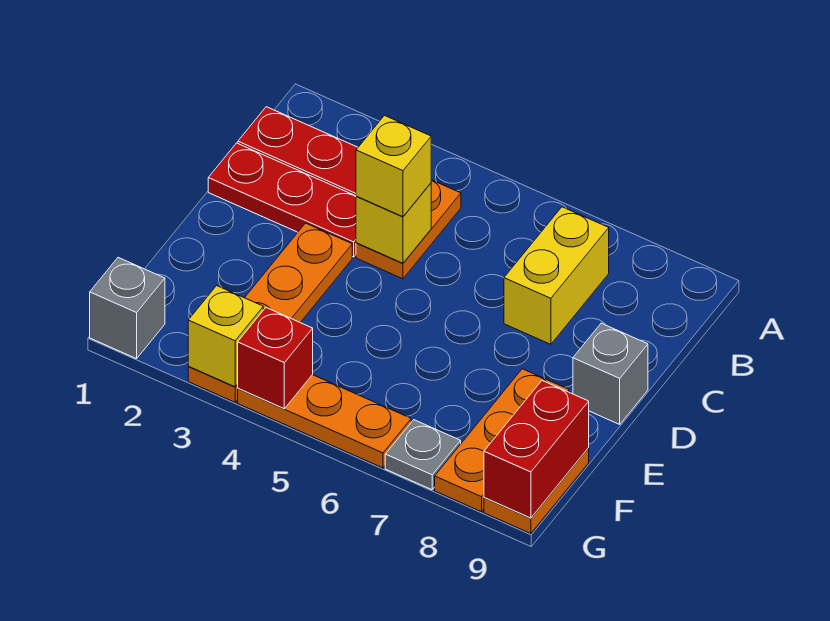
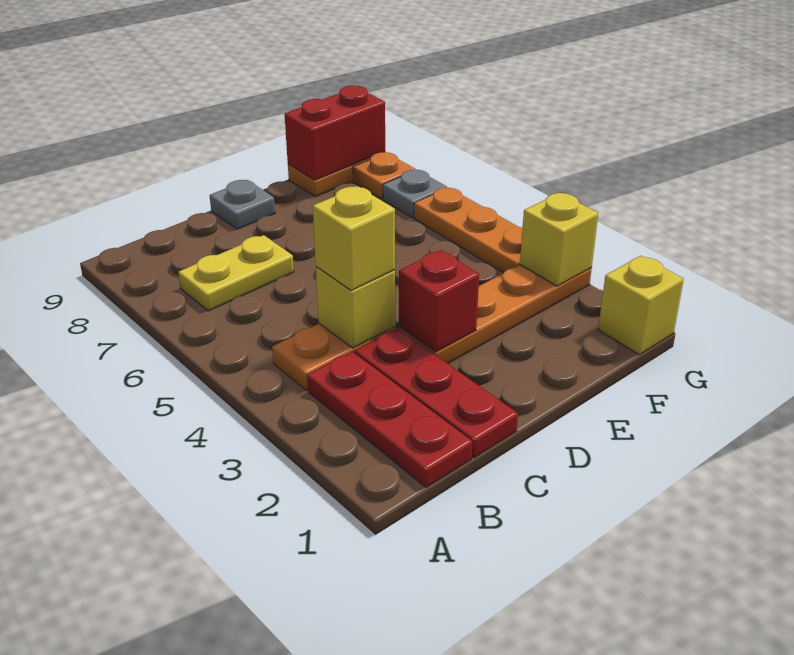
yellow 1x2 brick [504,207,609,344] -> yellow 1x2 plate [178,235,294,311]
grey 1x1 brick [573,323,648,424] -> grey 1x1 plate [210,180,275,229]
orange 1x3 plate [435,369,569,512] -> orange 1x1 plate [353,152,415,199]
grey 1x1 brick [90,258,165,359] -> yellow 1x1 brick [598,256,684,354]
red 1x1 brick [237,308,313,409] -> red 1x1 brick moved to [399,250,479,352]

